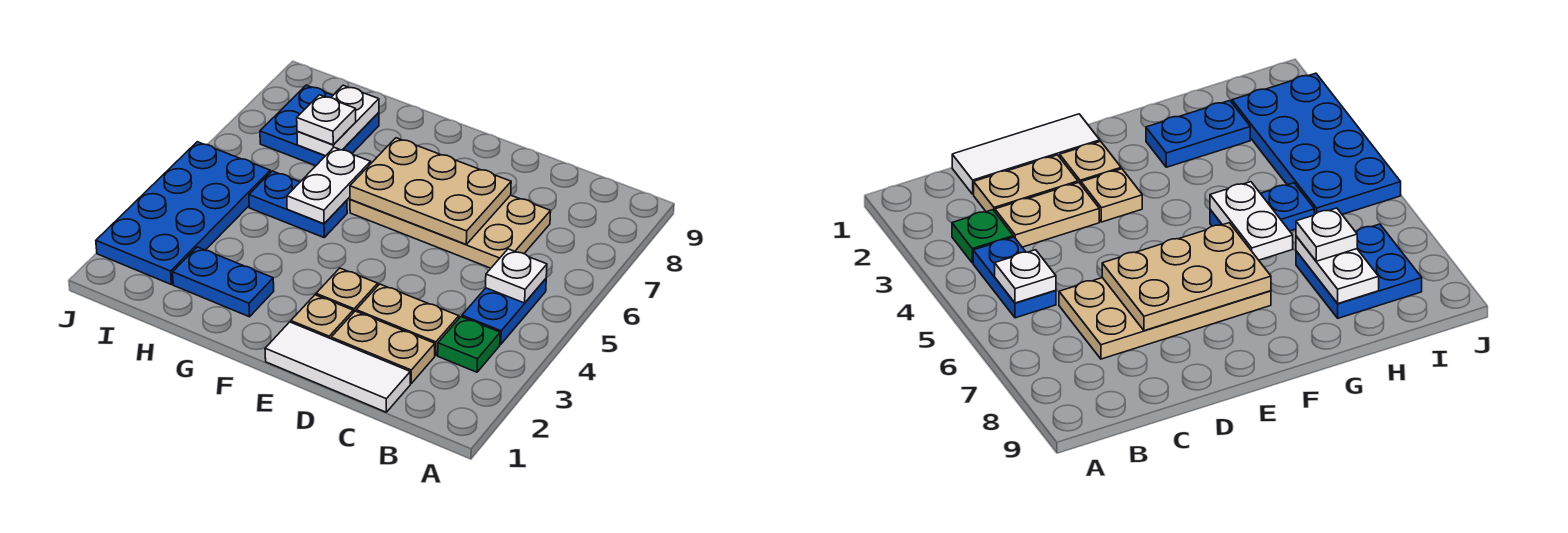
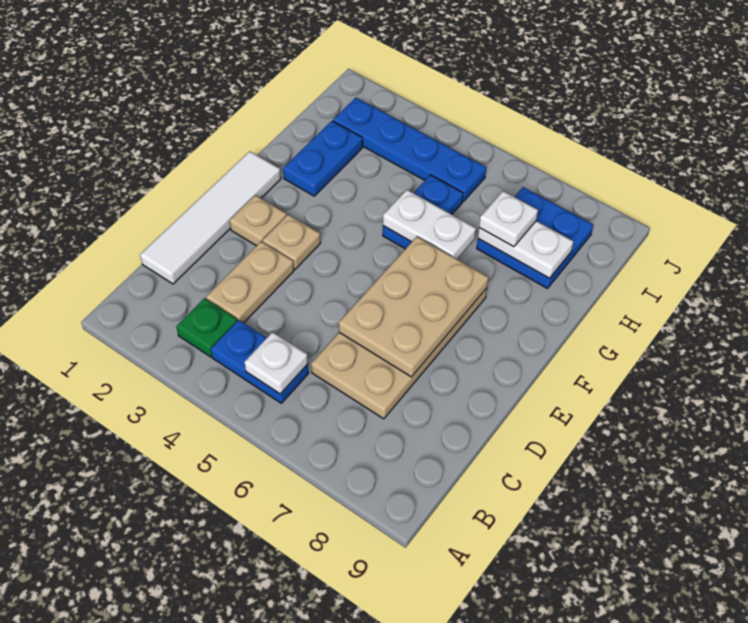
white 1x3 tile [265,322,410,412] -> white 1x4 tile [140,151,281,284]
tan 1x2 plate [331,311,435,383] -> none
blue 2x4 plate [96,142,270,284] -> blue 1x4 plate [333,98,486,201]

